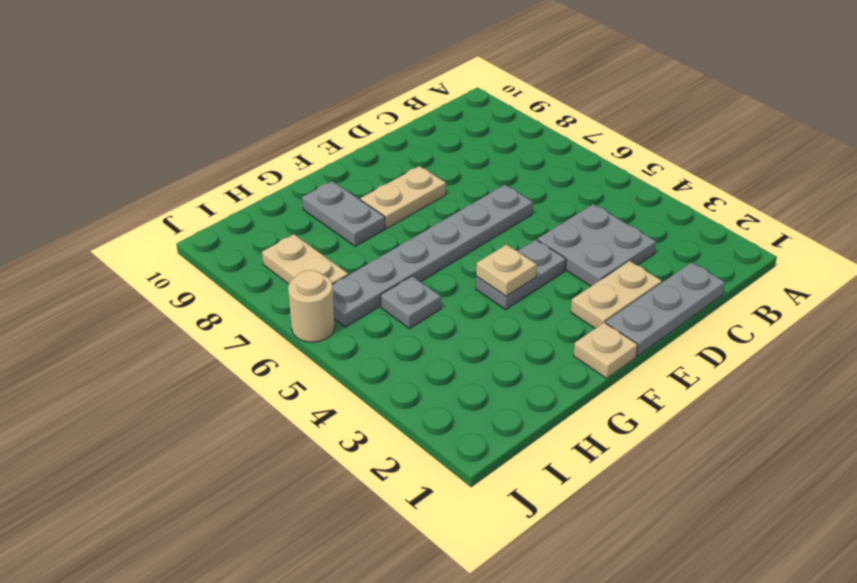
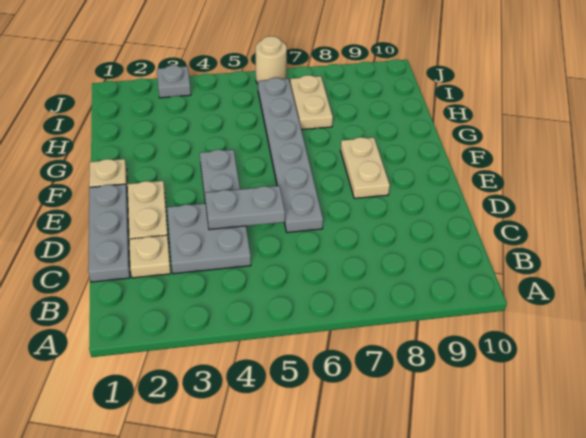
tan 1x1 plate [476,245,537,296] -> tan 1x1 plate moved to [129,235,171,278]
grey 1x2 plate [302,181,385,246] -> grey 1x2 plate moved to [205,186,285,229]
grey 1x1 plate [380,276,441,329] -> grey 1x1 plate moved to [157,65,191,98]
tan 1x2 plate [262,234,348,284] -> tan 1x2 plate turned to [290,75,333,130]

